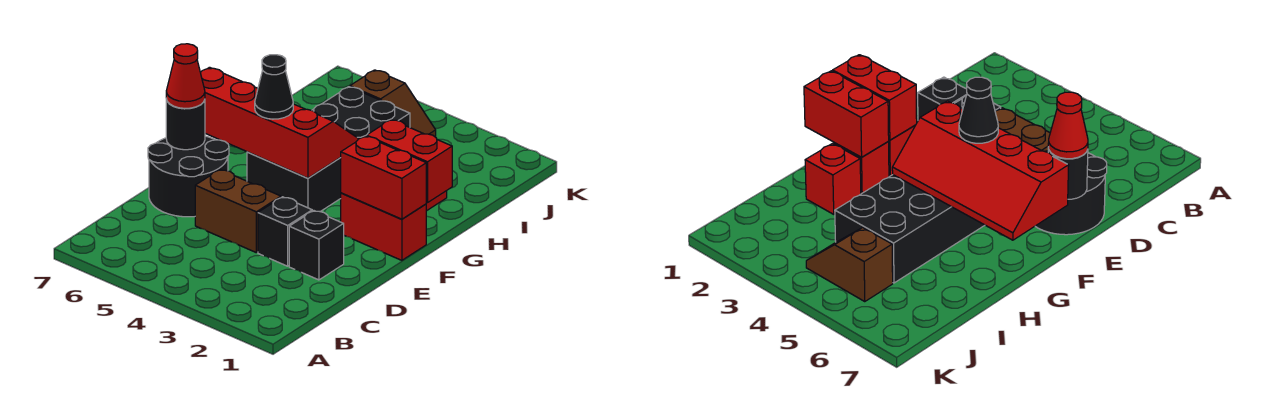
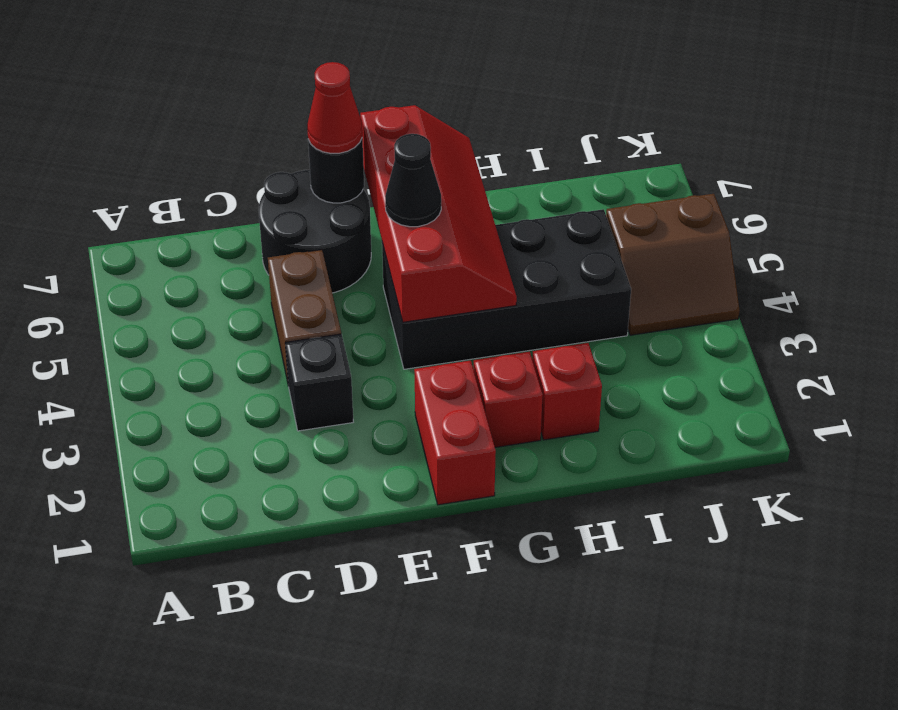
black 1x1 brick [289,211,344,280] -> none
red 1x2 brick [340,136,426,219] -> none
red 1x2 brick [367,120,452,203] -> none
brown 1x2 slope [350,70,436,137] -> brown 2x2 slope [606,194,740,335]

